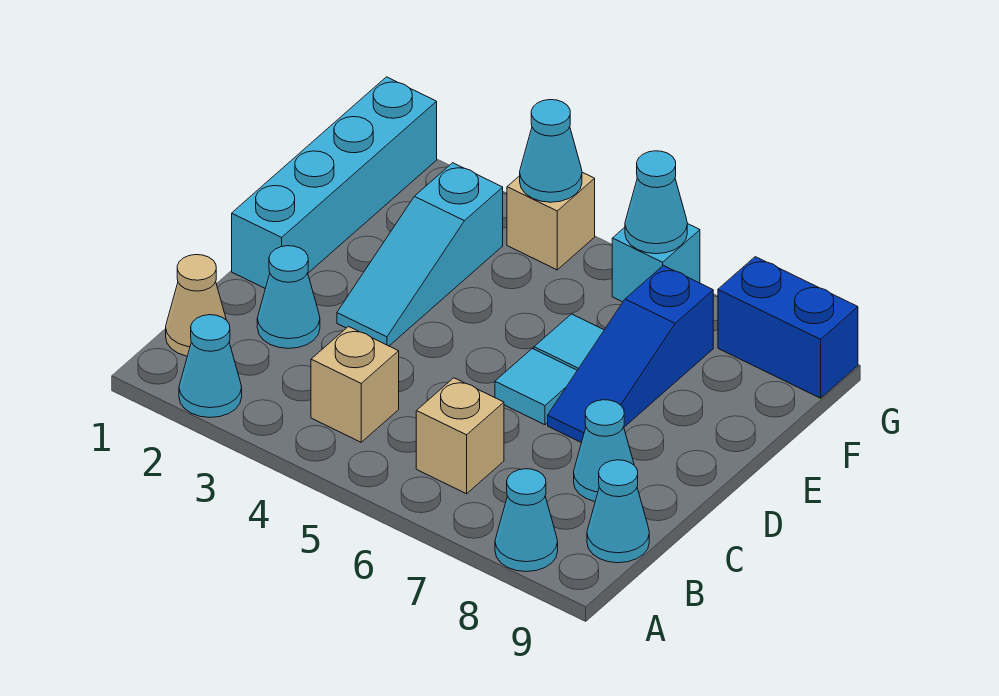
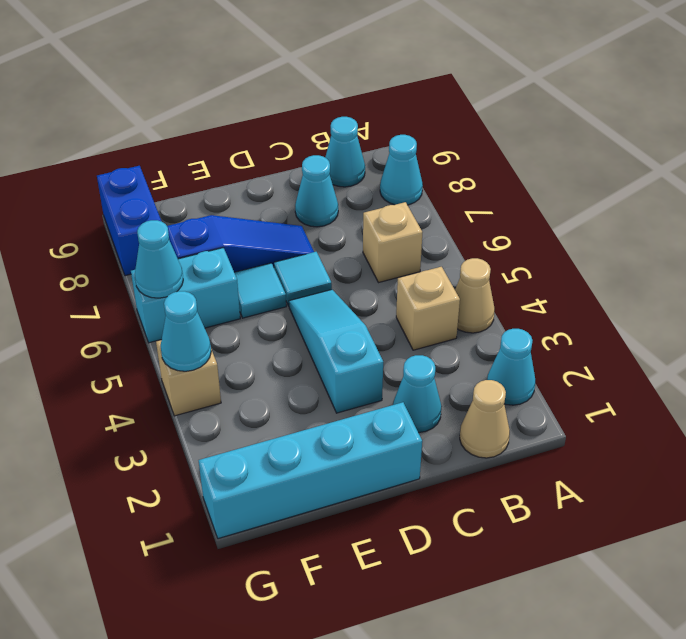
none -> tan 1x1 cone [455,258,495,333]
cyan 1x3 slope [337,163,503,346] -> cyan 1x3 slope turned to [289,290,383,413]
cyan 1x1 brick [612,224,700,302] -> cyan 1x2 brick [131,248,240,343]

